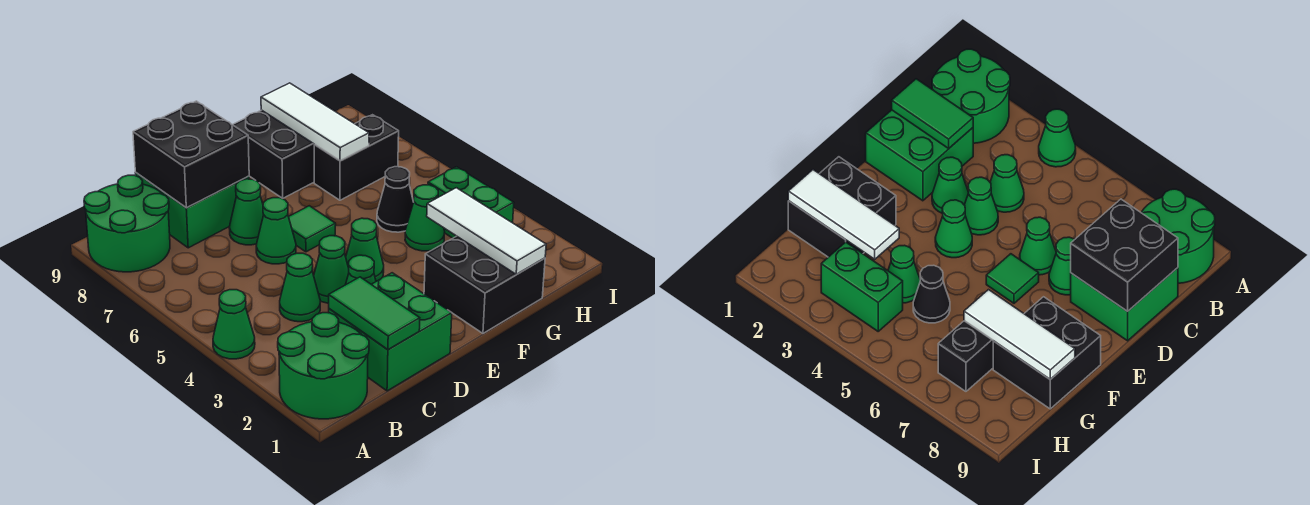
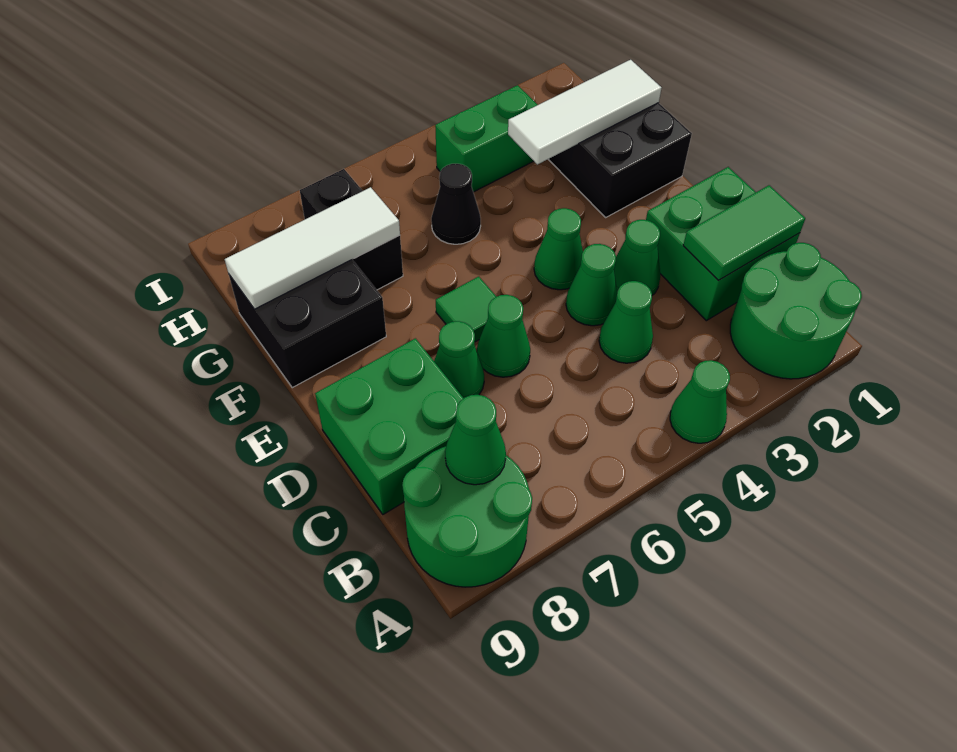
black 2x2 brick [133,101,249,208] -> none
green 1x1 cone [405,185,445,251] -> green 1x1 cone moved to [445,395,506,485]

